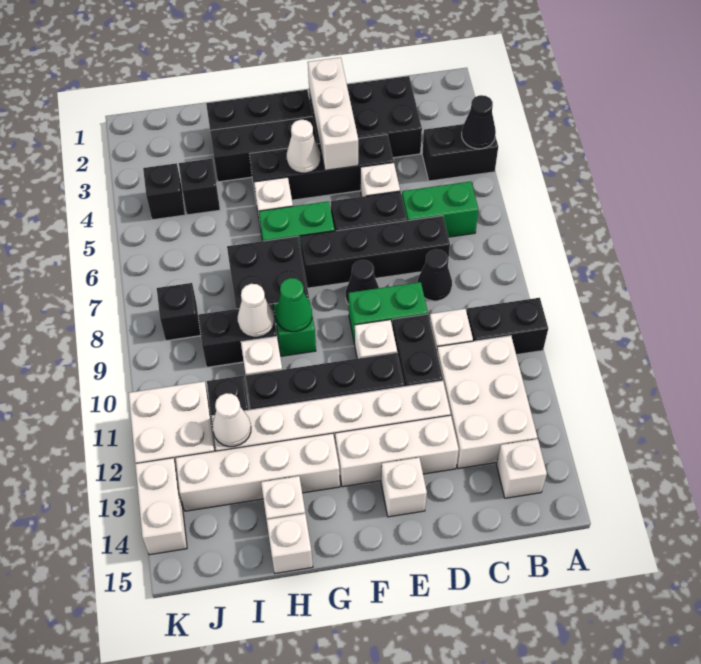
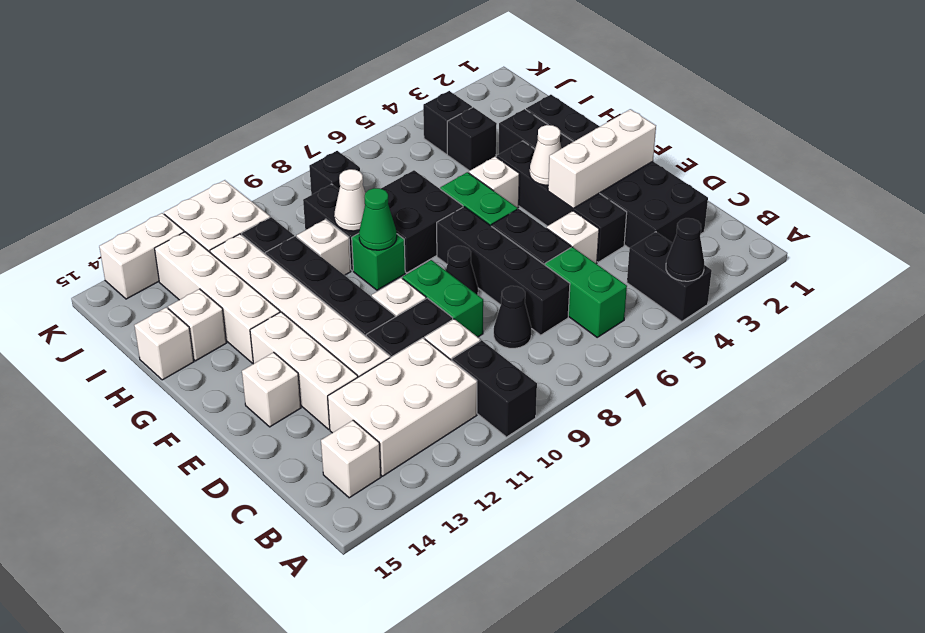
white 1x1 cone [213,393,251,447] -> none

